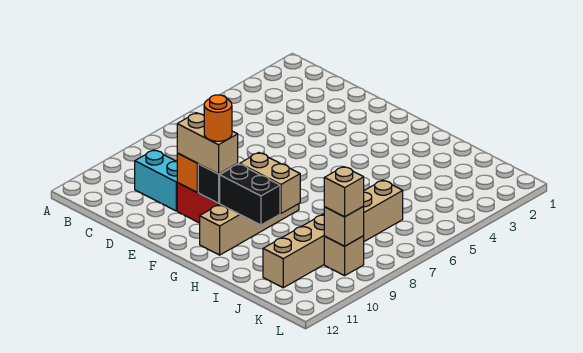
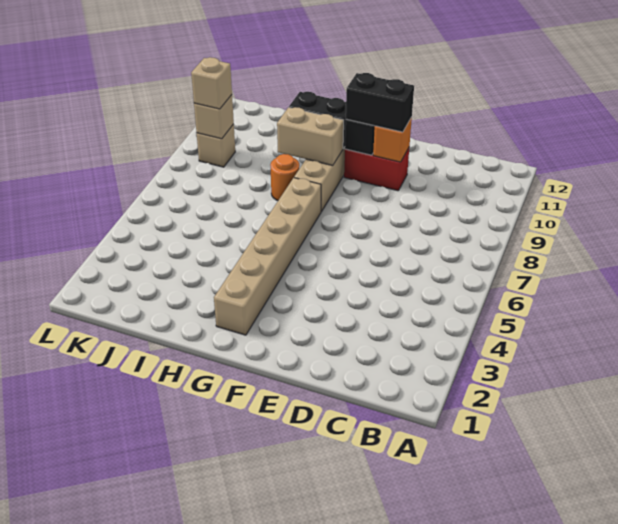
cyan 1x2 brick [135,150,177,211] -> none
tan 1x2 brick [177,113,238,174] -> black 1x2 brick [346,73,414,132]
orange 1x1 round brick [204,95,232,141] -> orange 1x1 round brick moved to [270,154,299,201]
tan 1x6 brick [263,180,403,288] -> tan 1x6 brick moved to [214,178,321,335]

